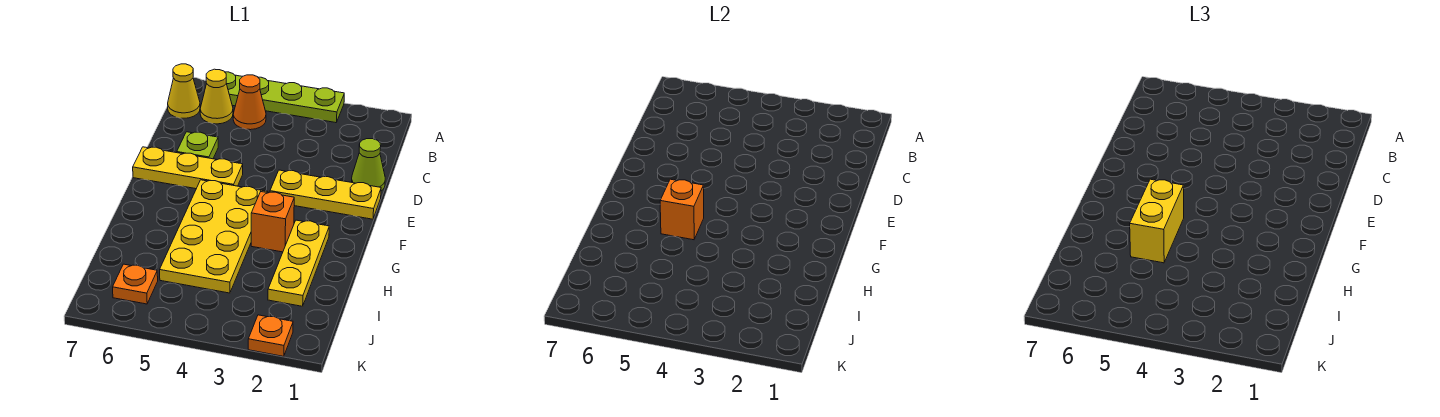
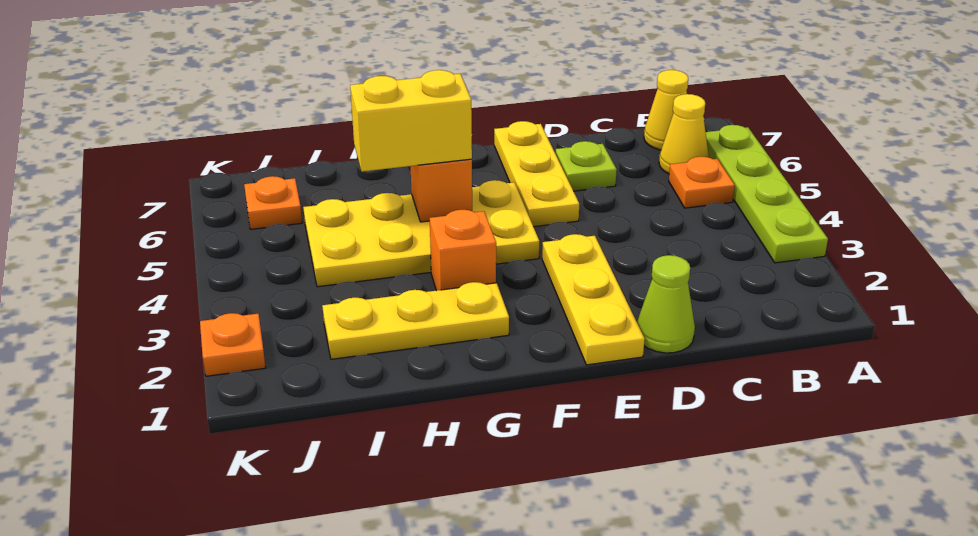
orange 1x1 cone [233,75,266,130] -> orange 1x1 plate [669,157,735,208]

